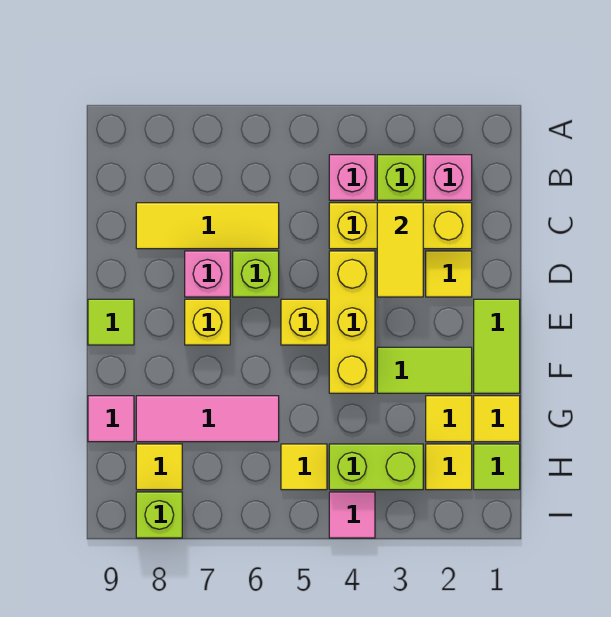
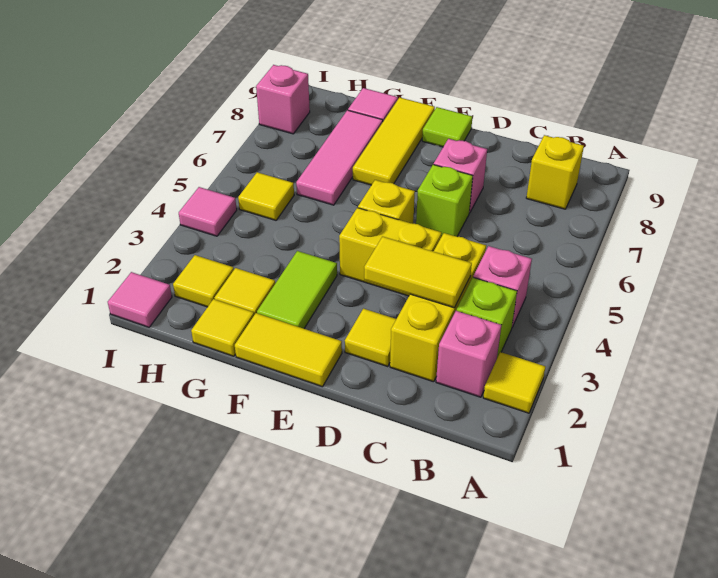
yellow 1x3 tile [136,203,279,249] -> yellow 1x3 tile moved to [353,97,435,185]
yellow 1x3 brick [329,251,375,393] -> yellow 1x2 brick [339,208,442,296]
lime 1x2 tile [474,299,520,393] -> yellow 1x2 tile [235,313,342,387]
yellow 1x1 brick [185,299,230,345] -> yellow 1x1 brick moved to [526,135,584,209]
lime 1x1 tile [474,444,520,490] -> none
lime 1x2 brick [329,444,423,490] -> none
yellow 1x1 tile [136,444,182,490] -> yellow 1x1 tile moved to [483,352,545,413]
none -> pink 1x1 tile [108,272,172,327]
lime 1x1 brick [136,492,182,538] -> pink 1x1 brick [256,65,310,134]

